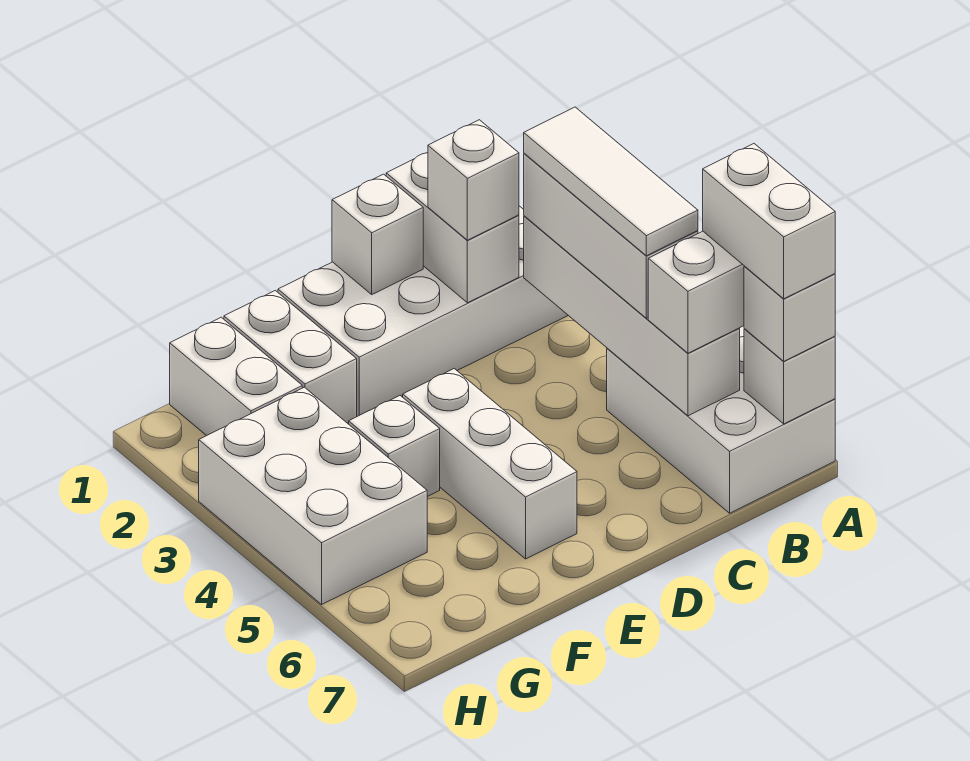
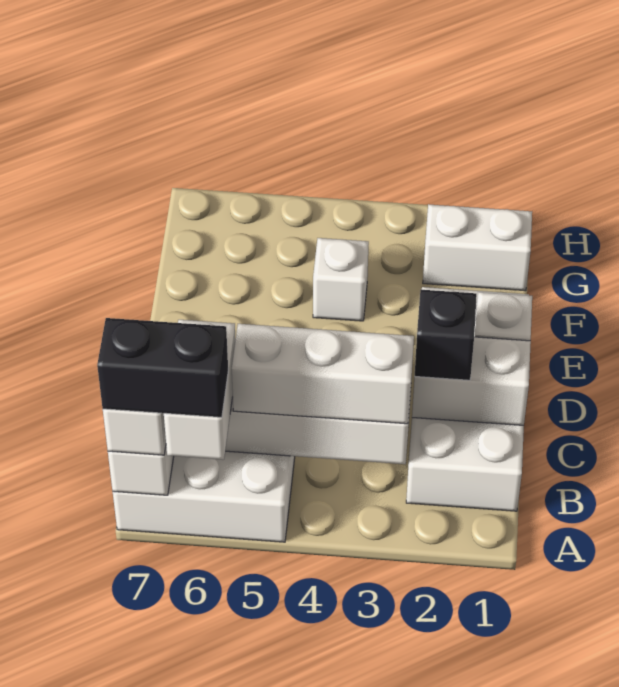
white 1x2 brick [703,144,835,299] -> black 1x2 brick [97,318,228,417]
white 1x3 tile [524,107,698,256] -> none
white 1x1 brick [428,120,519,240] -> black 1x1 brick [415,290,477,380]
white 1x3 brick [403,369,577,559] -> none
white 1x2 brick [224,290,357,424] -> none
white 2x3 brick [199,387,427,604] -> none

